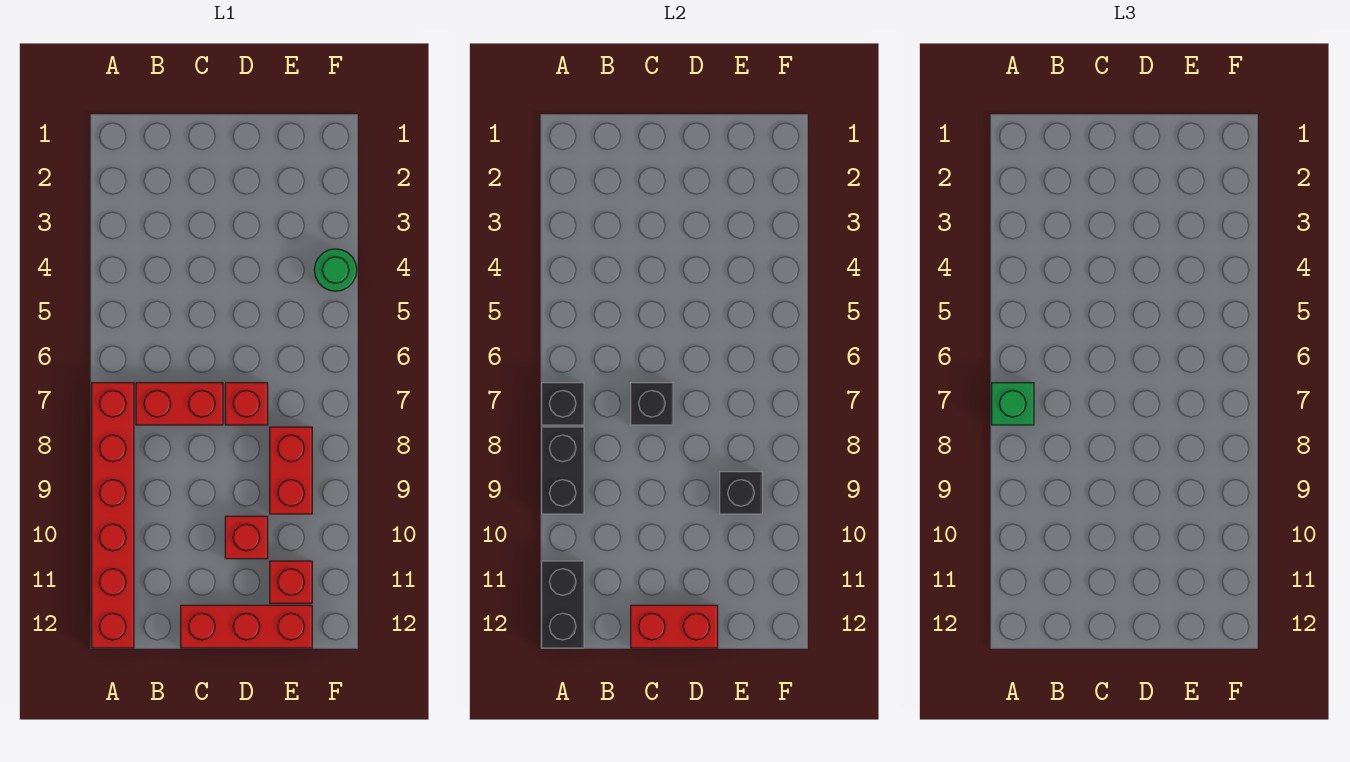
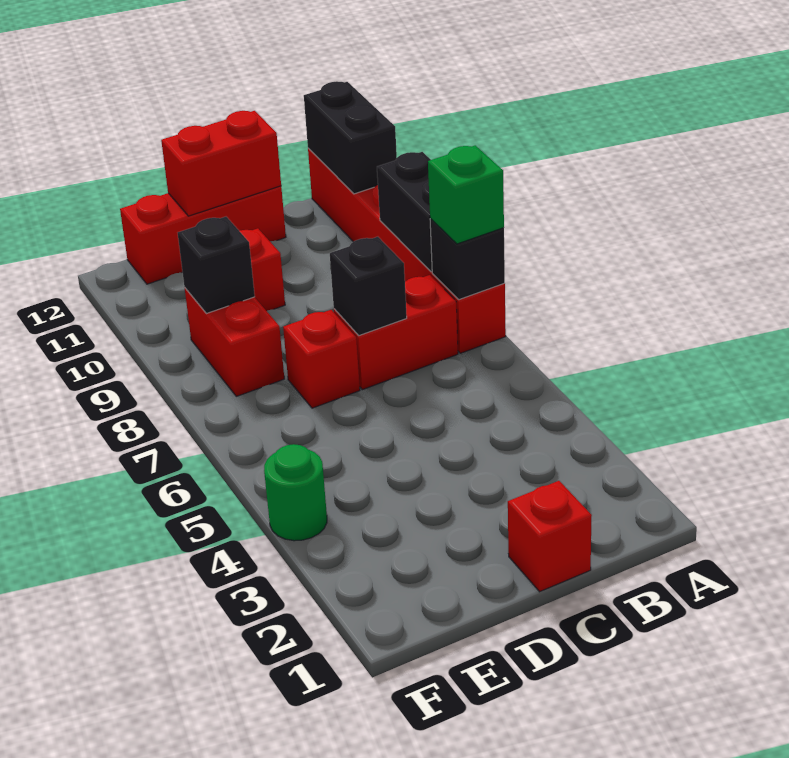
red 1x1 brick [270,561,312,603] -> red 1x1 brick moved to [508,481,592,592]

